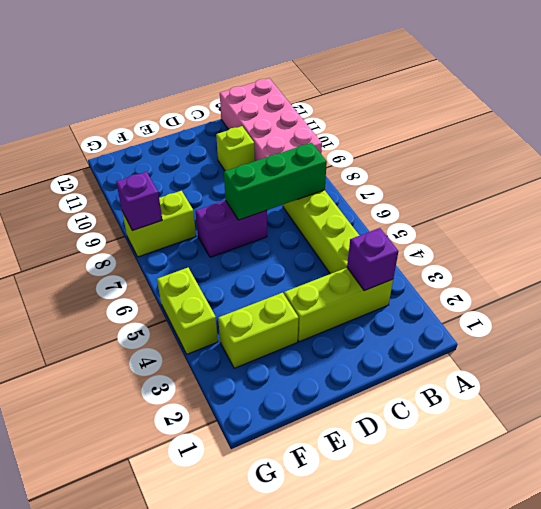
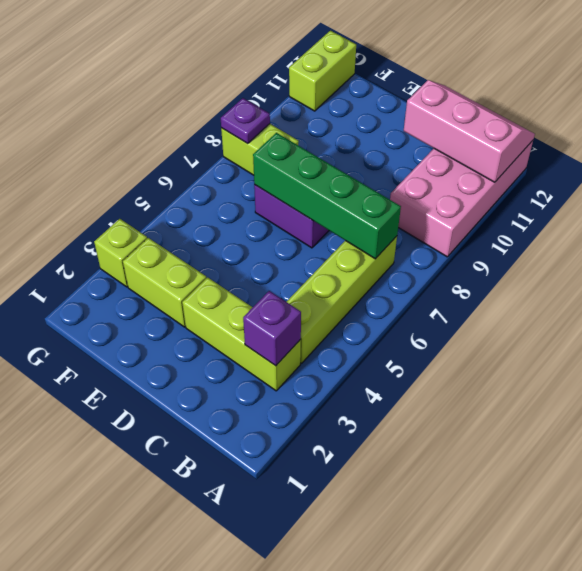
none -> pink 2x3 slope [404,80,535,182]
green 1x3 brick [224,143,327,220] -> green 1x4 brick [253,133,401,259]
lime 1x1 brick [216,126,255,171] -> lime 1x1 brick moved to [94,219,147,287]
lime 1x2 brick [157,268,218,354] -> lime 1x2 brick moved to [289,31,356,111]
purple 1x1 brick [116,172,162,231] -> purple 1x1 plate [221,98,270,144]

